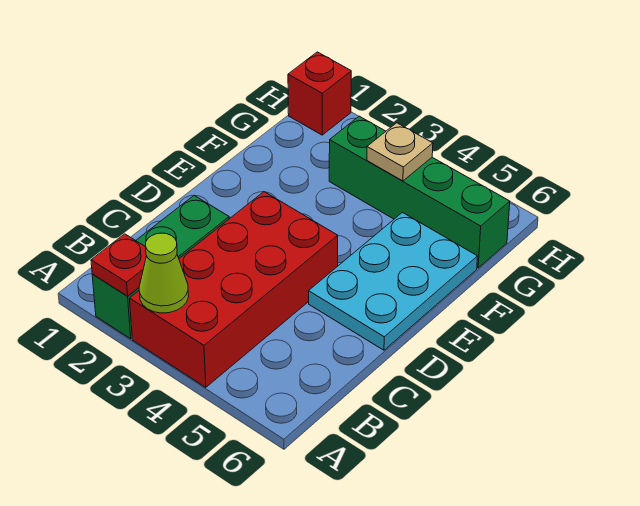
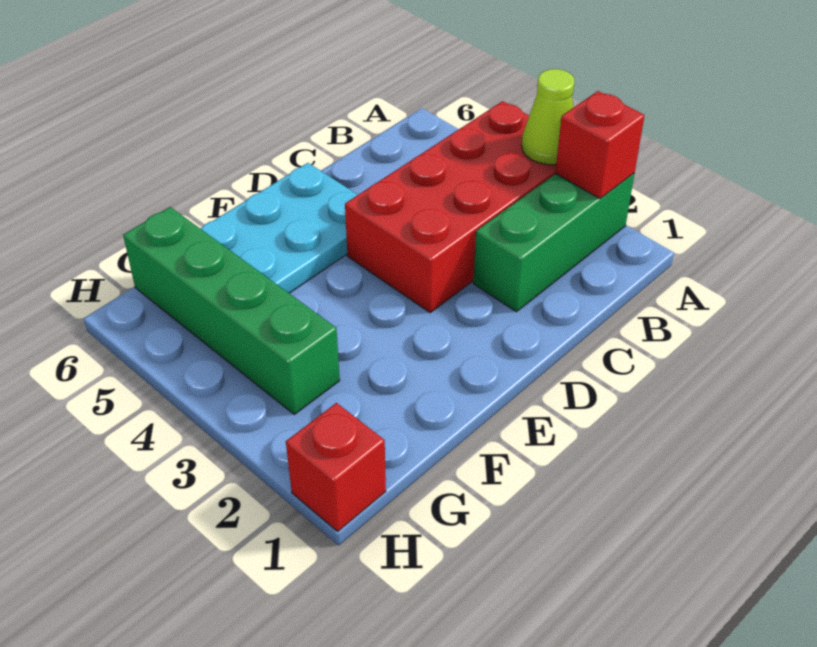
red 1x1 plate [91,234,147,296] -> red 1x1 brick [555,91,645,198]
tan 1x1 plate [367,123,433,181] -> none

